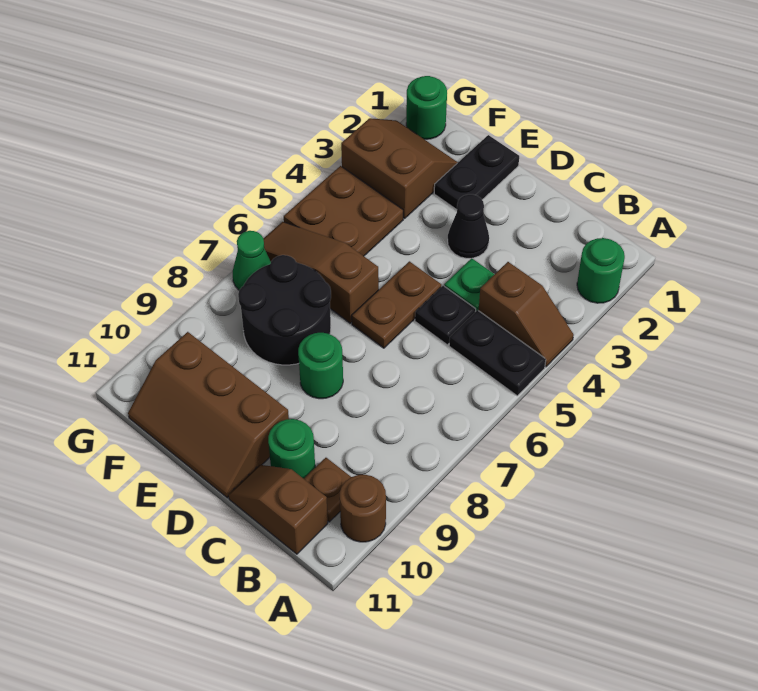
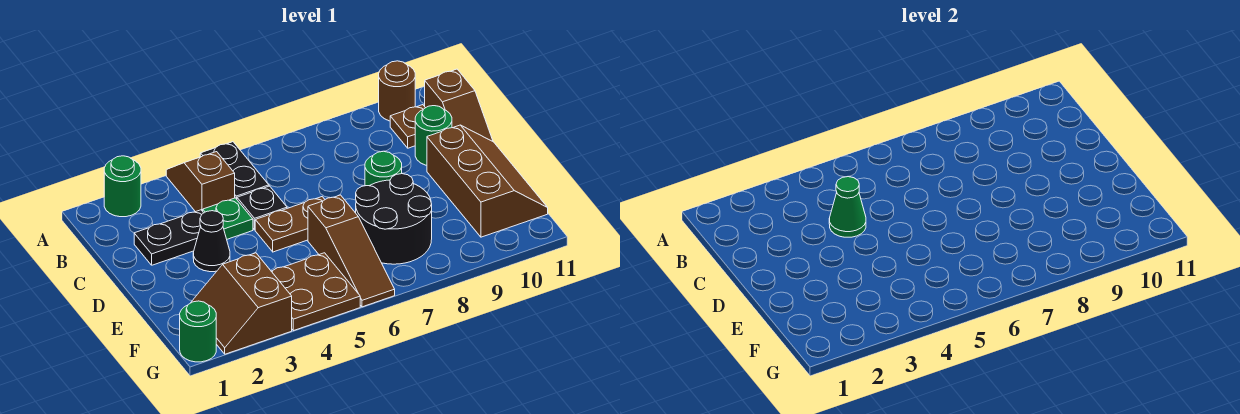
black 1x2 plate [434,135,519,210] -> black 1x2 plate moved to [134,210,203,265]
green 1x1 cone [233,231,271,290] -> green 1x1 cone moved to [829,177,866,237]

